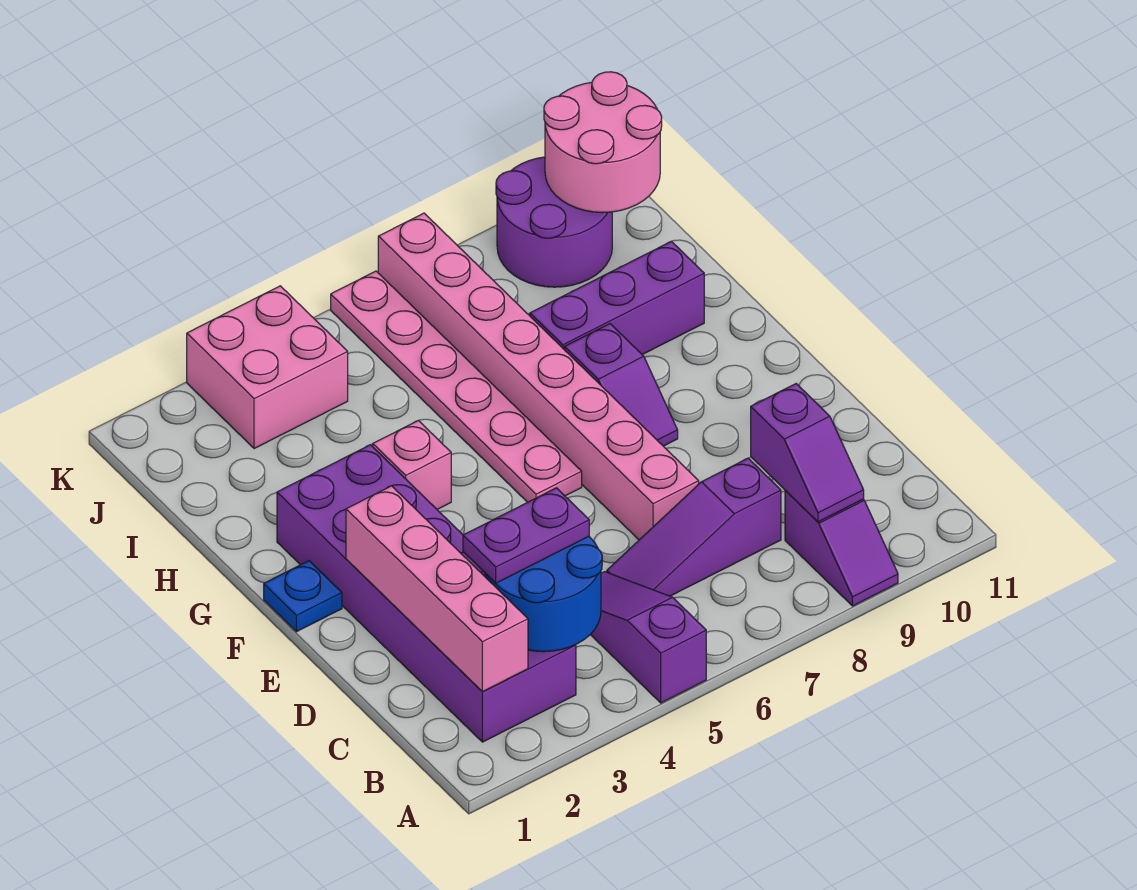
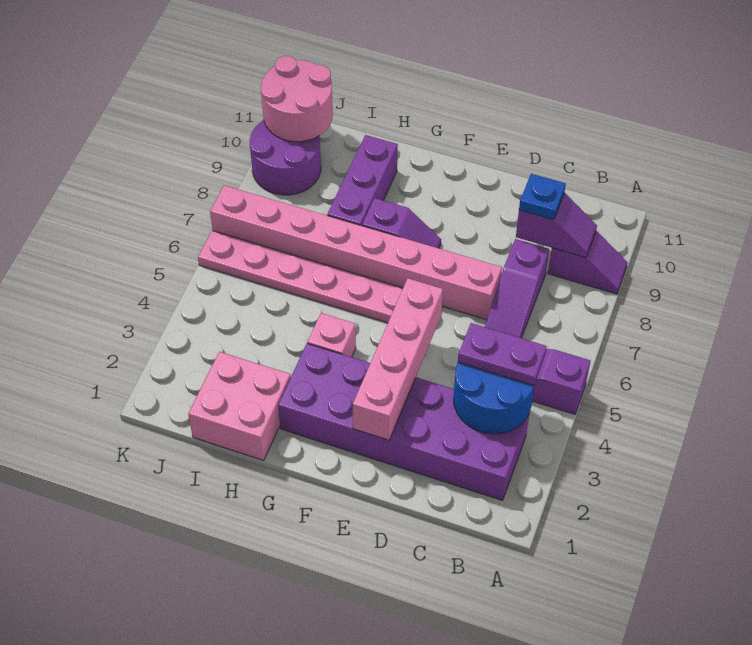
pink 1x4 brick [346,486,528,692] -> pink 1x4 brick turned to [353,278,443,440]
purple 1x2 plate [463,488,589,583] -> purple 1x2 plate turned to [458,323,547,385]
blue 1x1 plate [264,561,342,632] -> blue 1x1 plate moved to [519,174,566,220]
pink 2x2 brick [187,286,348,449] -> pink 2x2 brick moved to [188,352,291,460]

